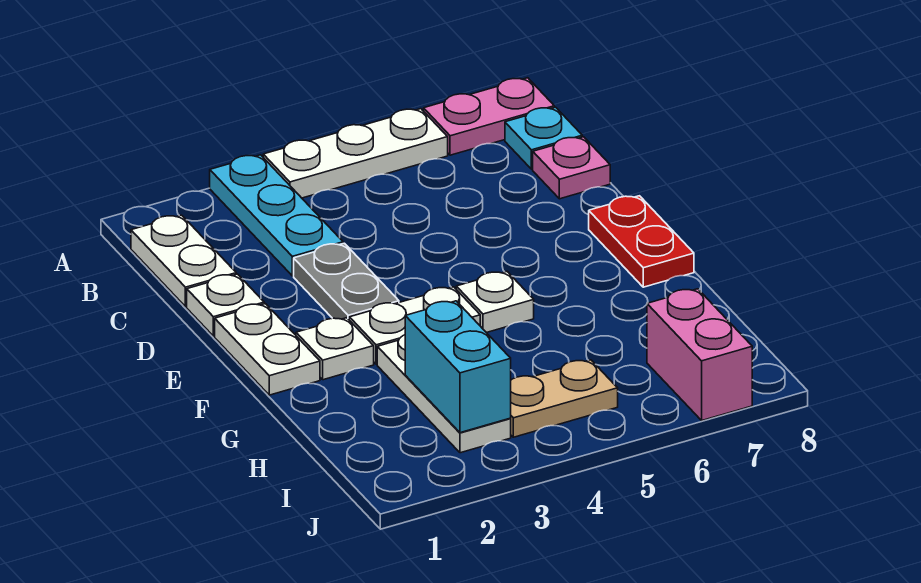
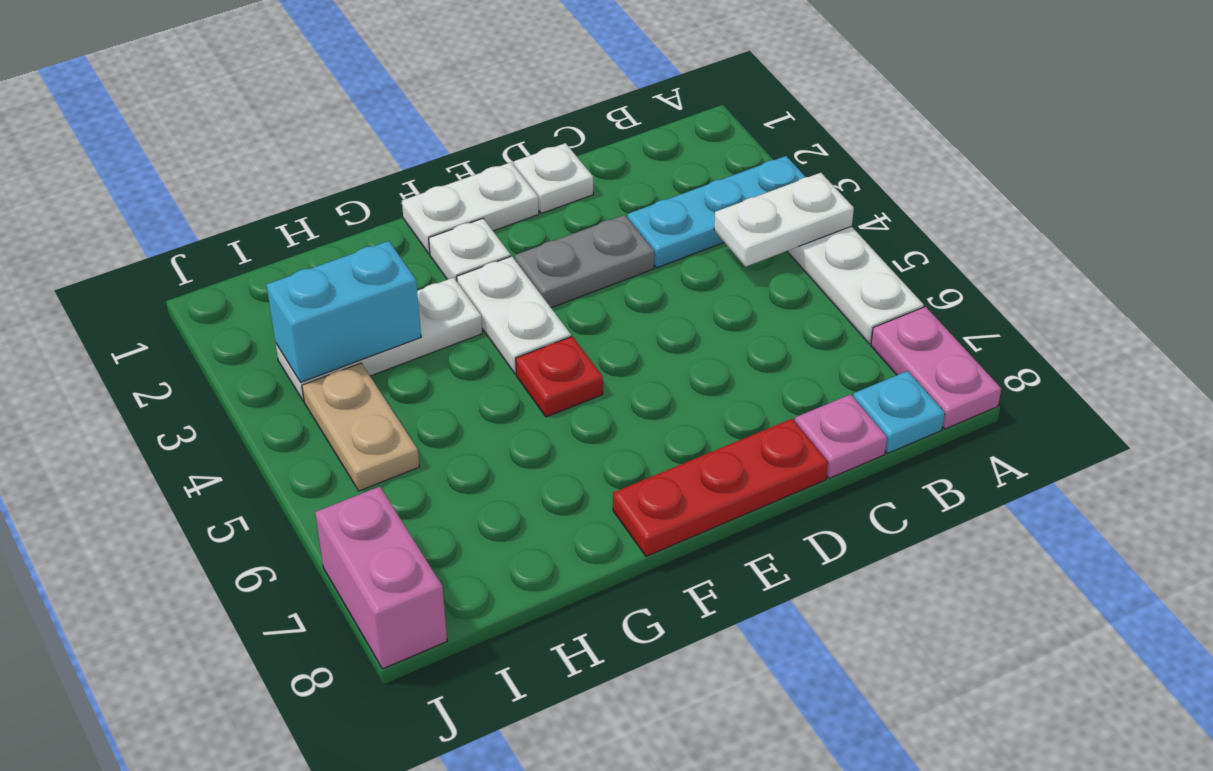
white 1x2 plate [131,215,236,307] -> white 1x2 plate moved to [714,173,854,266]
red 1x2 plate [589,196,694,287] -> red 1x3 plate [613,419,828,556]
white 1x1 plate [456,272,534,333] -> red 1x1 plate [516,336,603,417]
pink 1x2 brick [647,289,752,420] -> pink 1x2 brick turned to [315,487,447,669]

